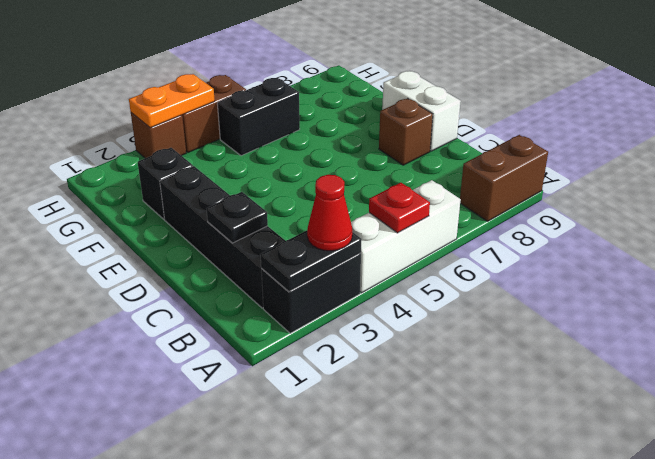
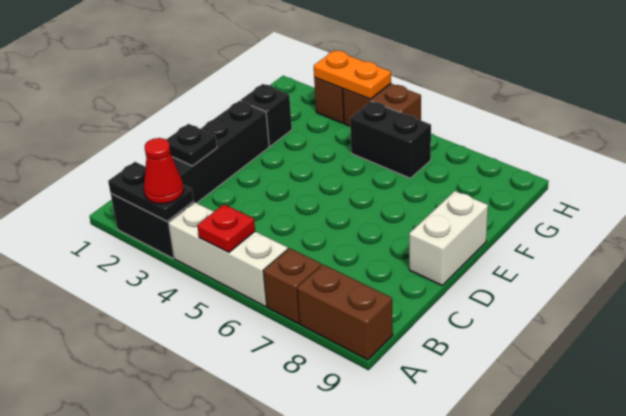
brown 1x1 brick [379,99,433,165] -> brown 1x1 brick moved to [263,248,321,324]

